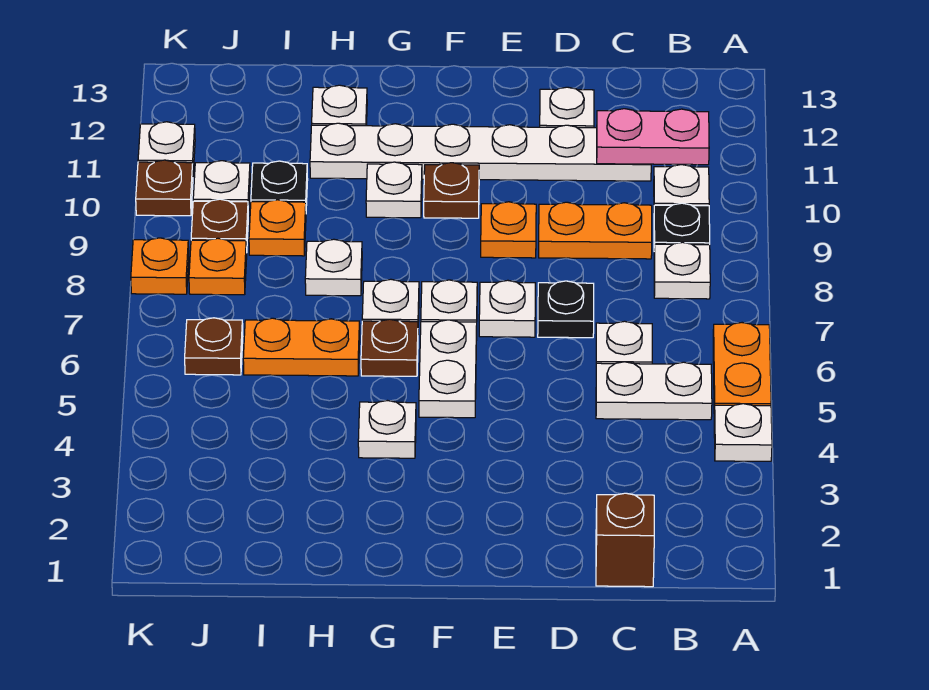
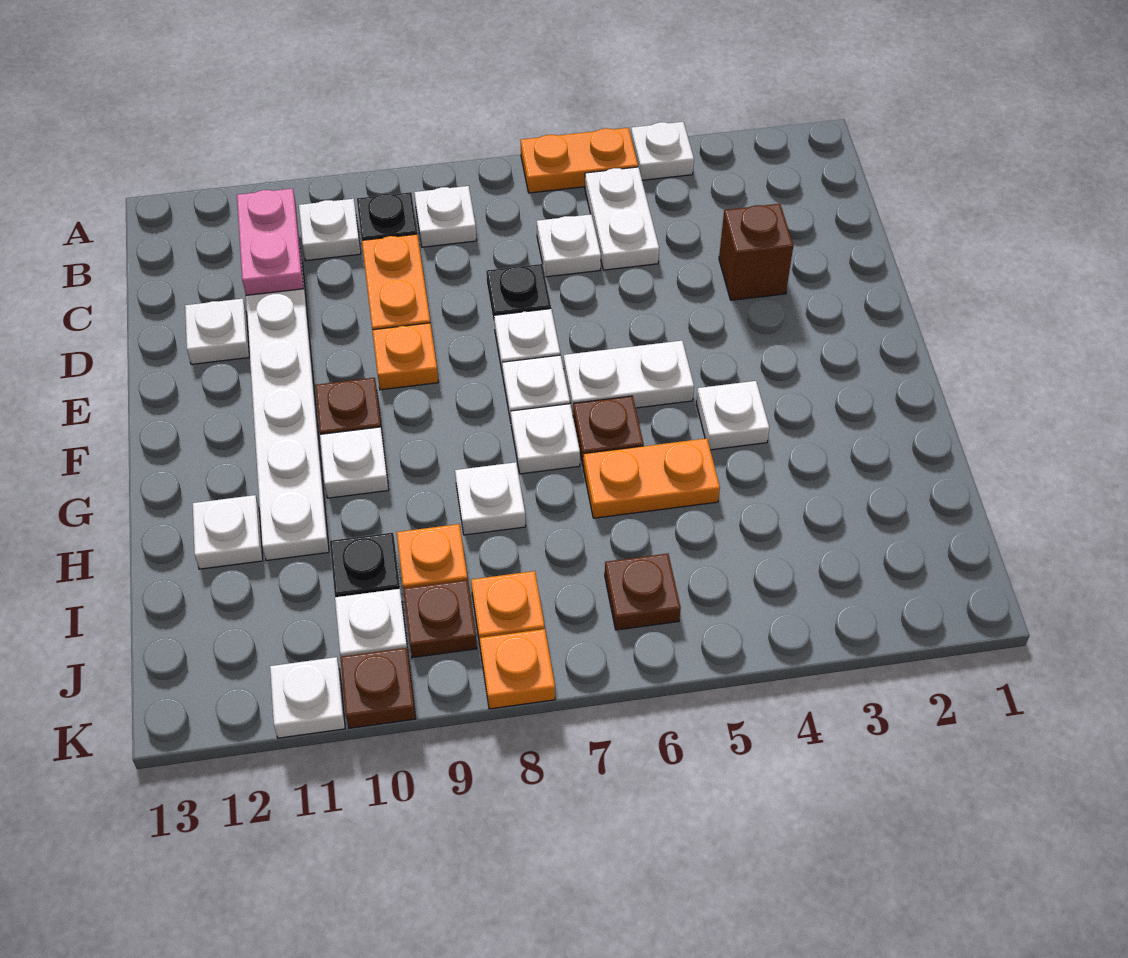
brown 1x1 brick [596,493,654,587] -> brown 1x1 brick moved to [719,204,793,300]
orange 1x2 plate [243,318,360,376] -> orange 1x2 plate turned to [583,438,720,518]

